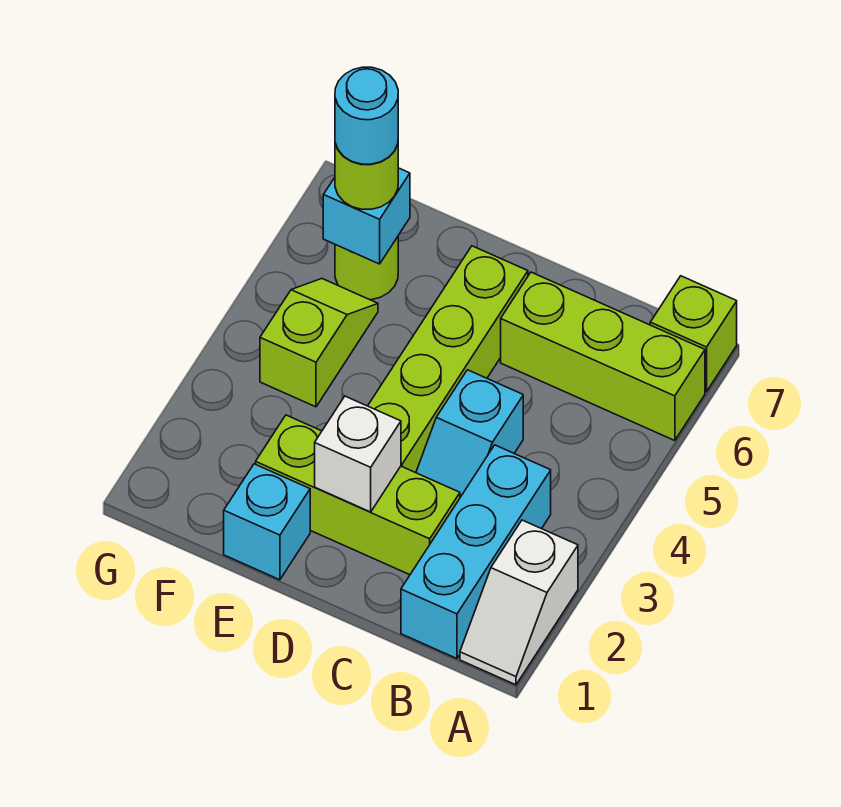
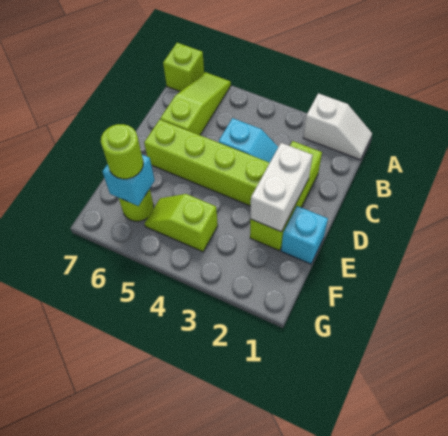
lime 1x3 brick [501,272,705,441] -> lime 1x3 slope [160,72,231,135]
cyan 1x3 brick [401,445,551,659] -> none
white 1x1 brick [315,396,401,512] -> white 1x2 brick [250,143,313,232]
cyan 1x1 round brick [335,67,398,164] -> none

